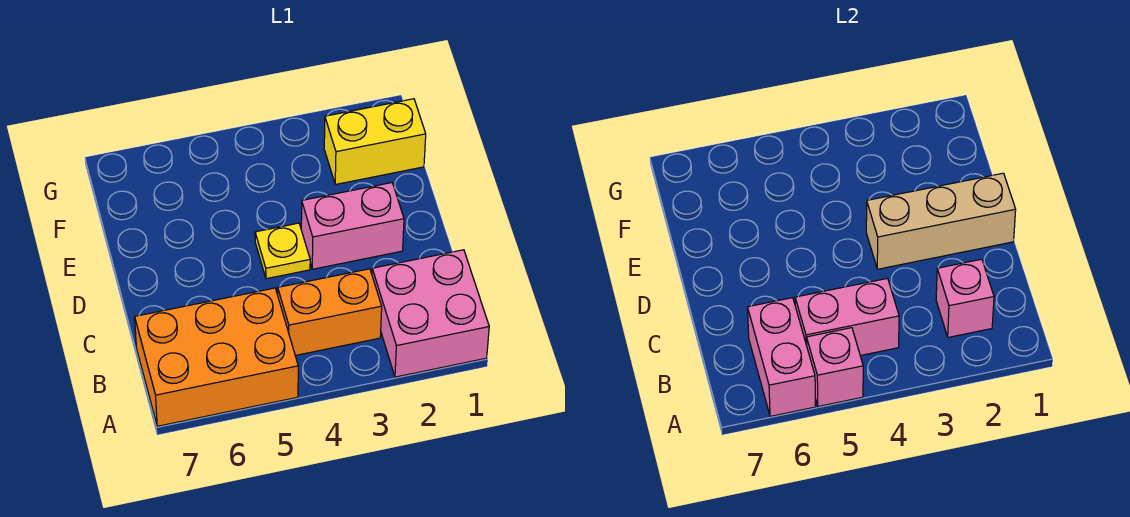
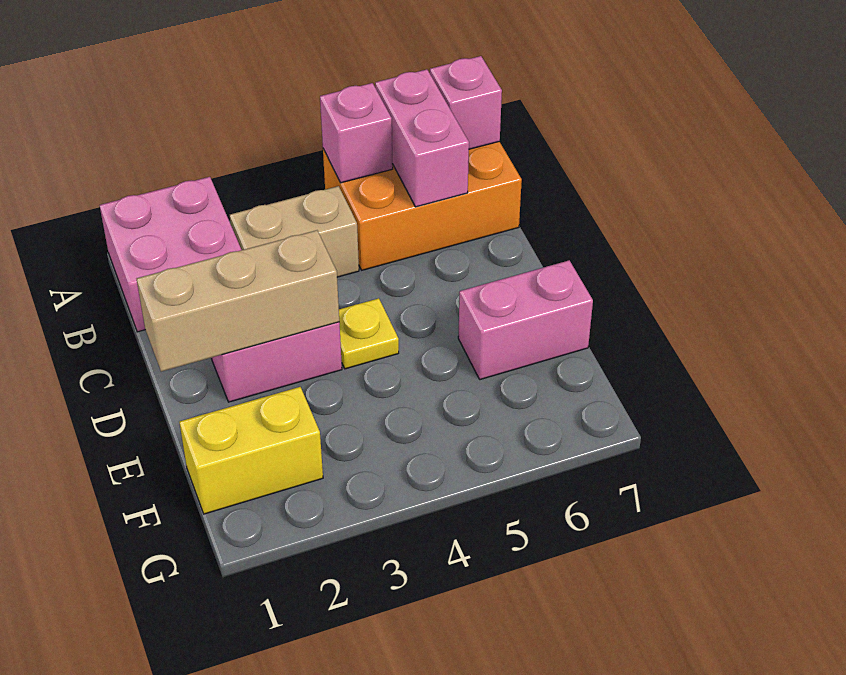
pink 1x1 brick [936,259,994,337] -> pink 1x1 brick moved to [430,56,502,149]
orange 1x2 brick [278,269,382,356] -> tan 1x2 brick [230,186,359,277]
pink 1x2 brick [795,278,899,356] -> pink 1x2 brick moved to [458,260,593,380]

